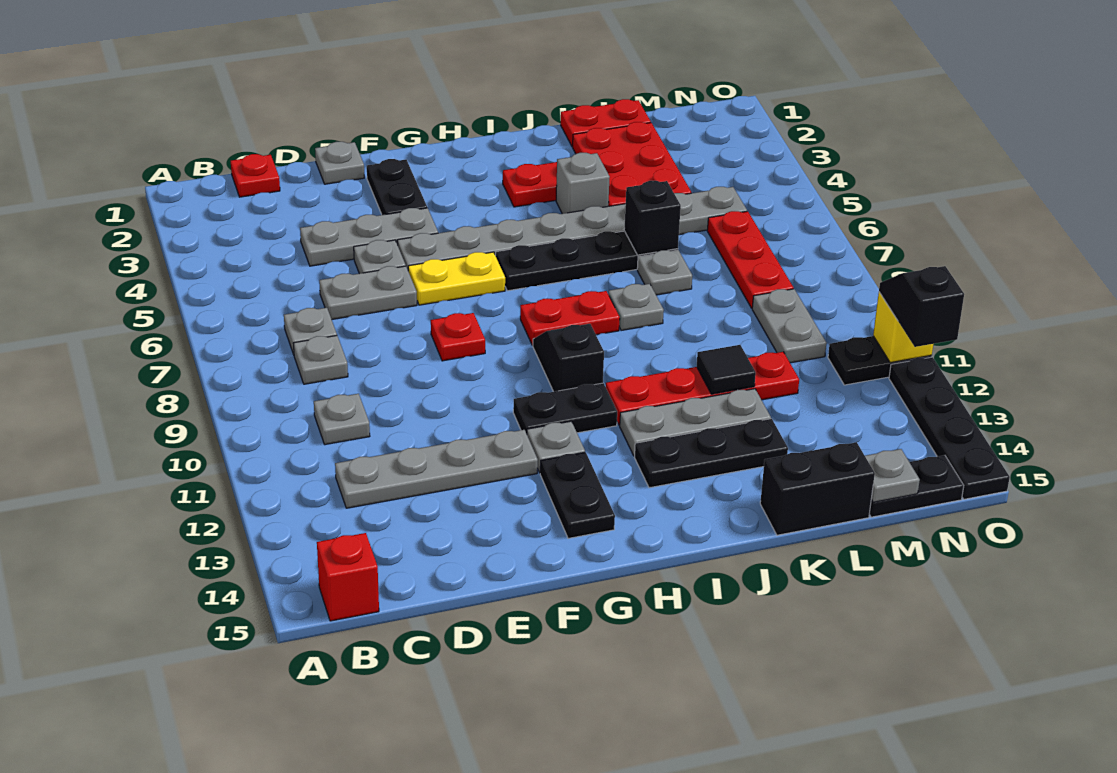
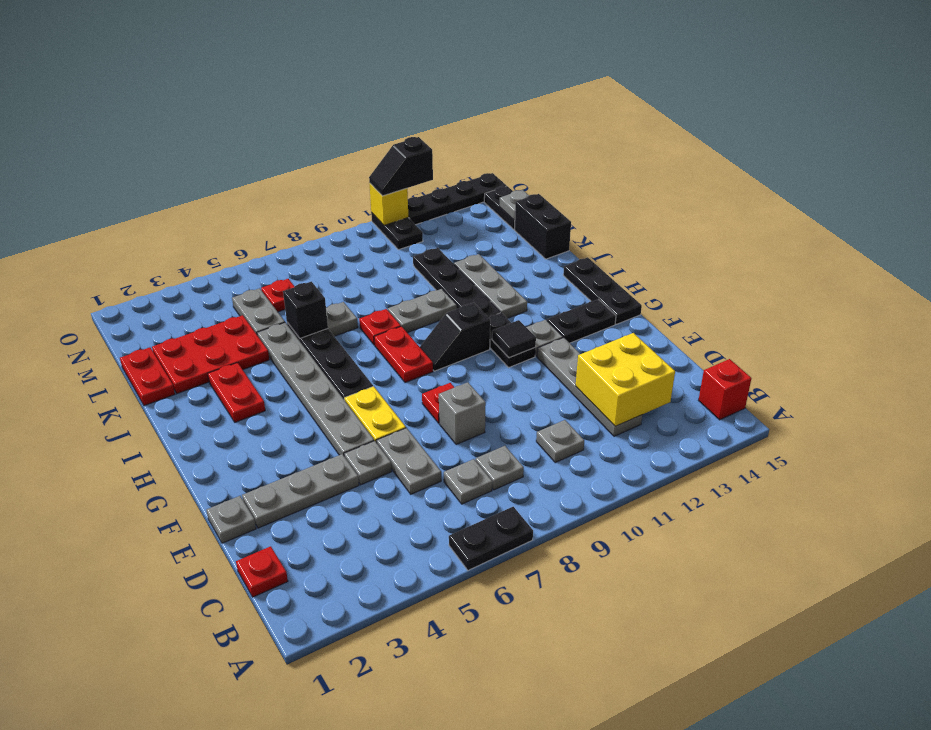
none -> yellow 2x2 brick [576,333,675,426]
grey 1x3 plate [300,208,438,266] -> grey 1x3 plate turned to [242,454,359,528]
black 1x2 plate [367,159,427,215] -> black 1x2 plate moved to [449,507,533,570]
red 1x4 plate [606,352,799,425] -> black 1x4 plate [413,248,500,317]
black 1x3 plate [635,419,788,488] -> black 1x3 plate moved to [563,257,642,324]
grey 1x1 brick [556,153,610,214] -> grey 1x1 brick moved to [439,382,486,445]
grey 1x1 plate [608,284,664,331] -> red 1x1 plate [359,309,401,345]
black 1x1 tile [697,345,756,394] -> black 1x1 tile moved to [492,320,536,358]
red 1x3 plate [707,211,794,308] -> red 1x1 plate [261,279,295,312]
grey 1x2 plate [752,289,827,363] -> grey 1x2 plate moved to [388,289,457,333]

